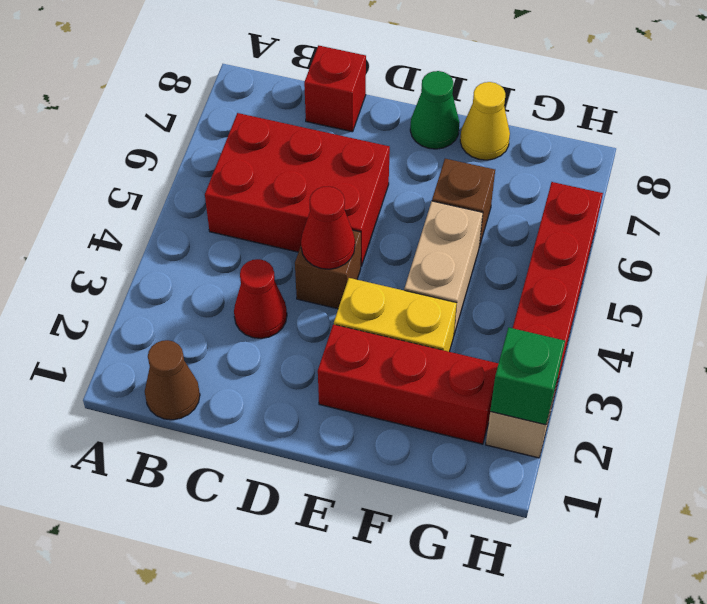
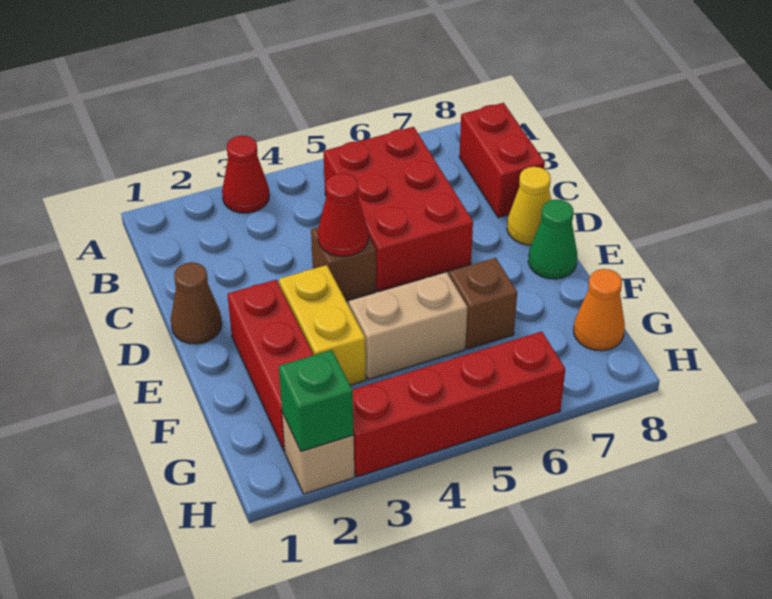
brown 1x1 cone [145,340,200,420] -> brown 1x1 cone moved to [171,262,222,344]
red 1x1 cone [234,259,287,338] -> red 1x1 cone moved to [222,136,269,213]
red 1x1 brick [304,45,366,132] -> red 1x2 brick [459,103,545,218]
yellow 1x1 cone [460,82,510,160] -> yellow 1x1 cone moved to [507,167,551,245]
none -> orange 1x1 cone [574,269,625,351]

